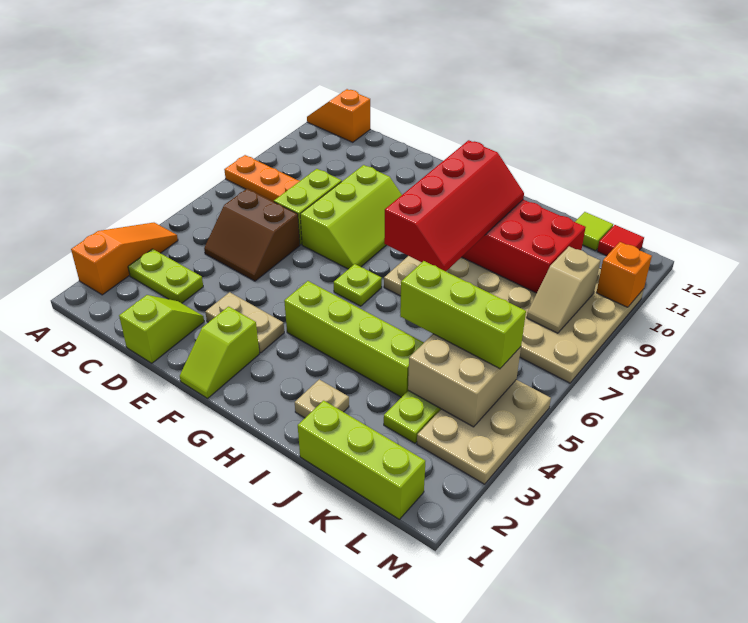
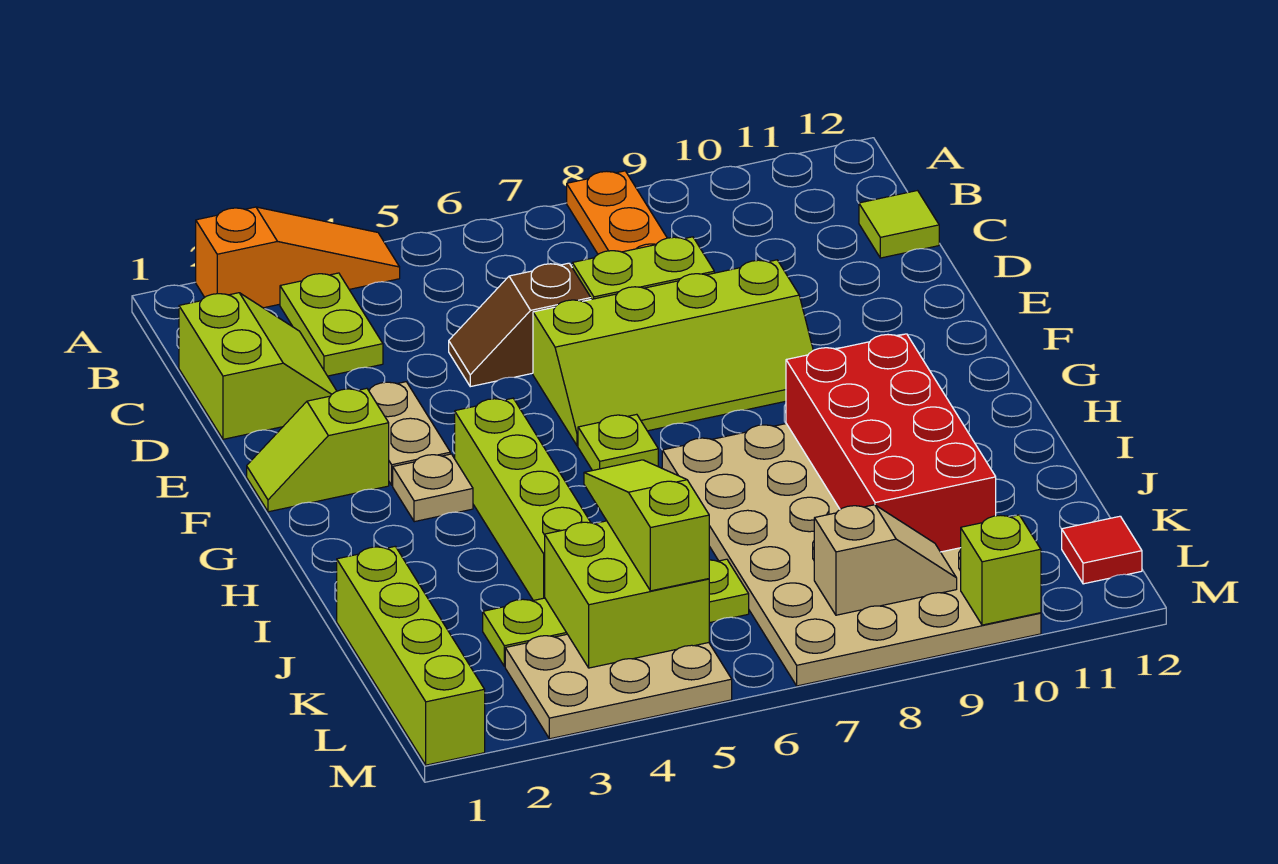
orange 1x2 slope [307,89,370,142] -> none
brown 2x2 slope [204,189,300,281] -> brown 1x2 slope [449,263,591,387]
lime 1x2 slope [119,295,204,363] -> lime 2x2 slope [179,293,336,439]
lime 2x3 slope [300,165,402,269] -> lime 2x4 slope [533,260,813,446]
red 2x4 slope [384,140,524,271] -> none
tan 1x1 plate [295,379,349,418] -> tan 1x1 plate moved to [393,454,473,522]
lime 1x3 brick [298,401,425,519] -> lime 1x4 brick [337,546,485,765]
lime 1x3 brick [400,261,526,369] -> lime 1x3 slope [584,460,709,591]
tan 2x2 brick [408,334,521,427] -> lime 2x2 brick [545,521,709,668]
lime 1x1 tile [575,212,613,251] -> lime 1x1 tile moved to [859,191,939,258]
tan 1x2 slope [527,246,600,333] -> tan 1x2 slope turned to [814,505,957,615]
orange 1x1 brick [596,242,652,307] -> lime 1x1 brick [961,515,1041,625]

